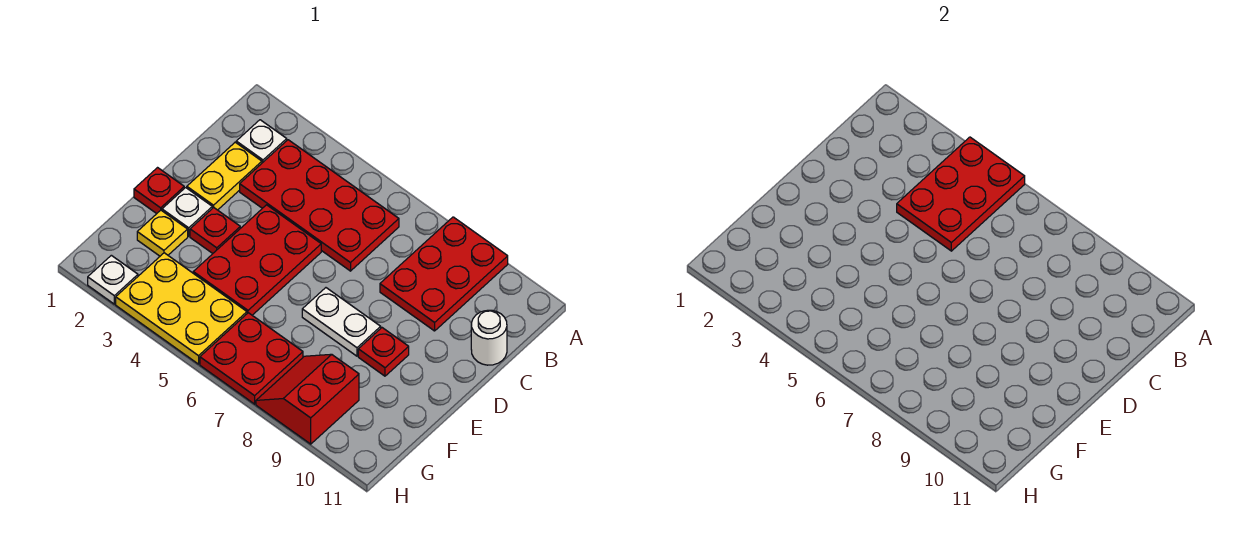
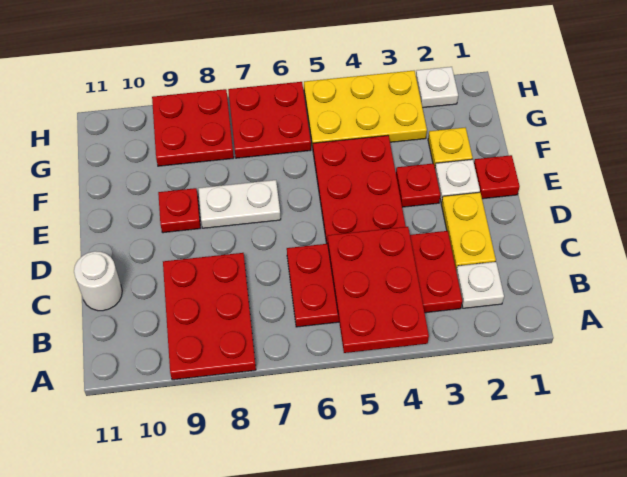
red 2x2 slope [256,354,359,444] -> red 2x2 plate [152,89,234,166]

